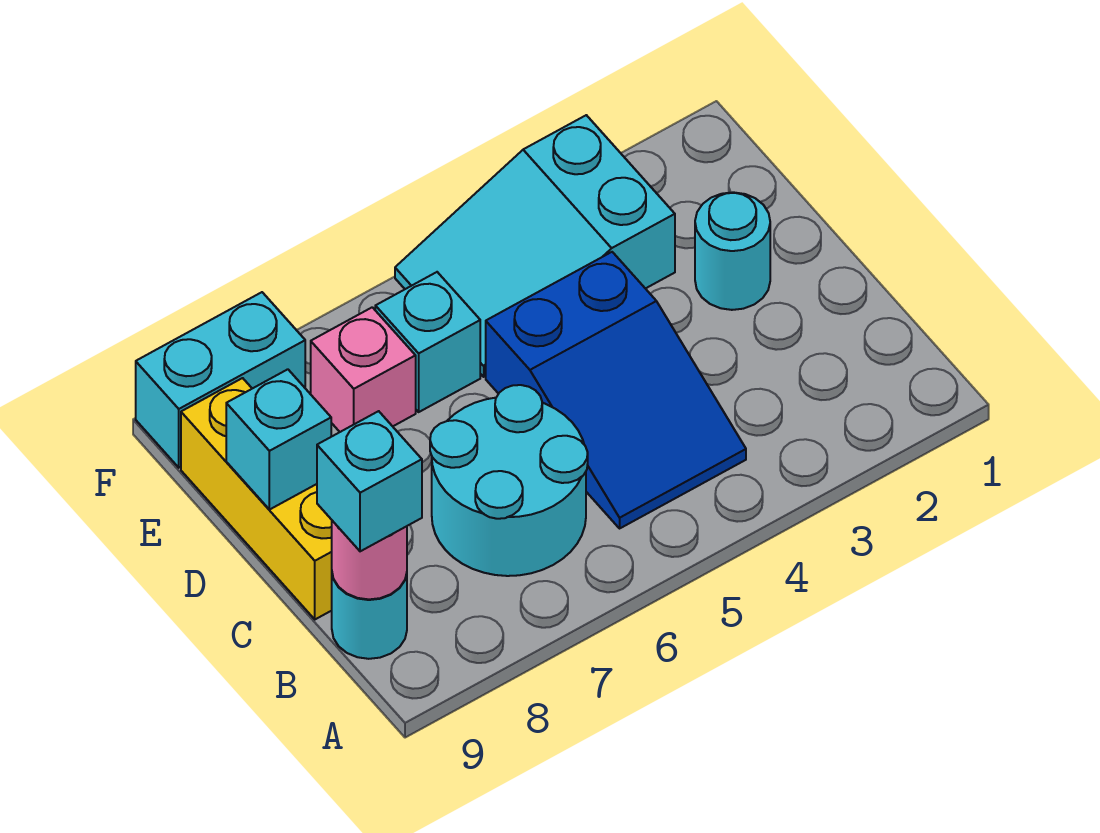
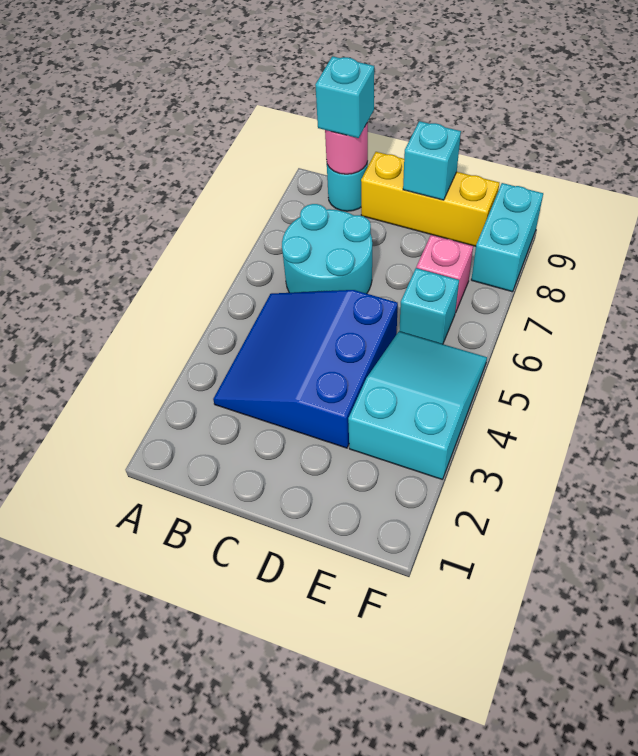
blue 2x3 slope [486,252,746,528] -> blue 3x3 slope [213,290,398,448]
cyan 1x1 round brick [695,192,770,310] -> none

